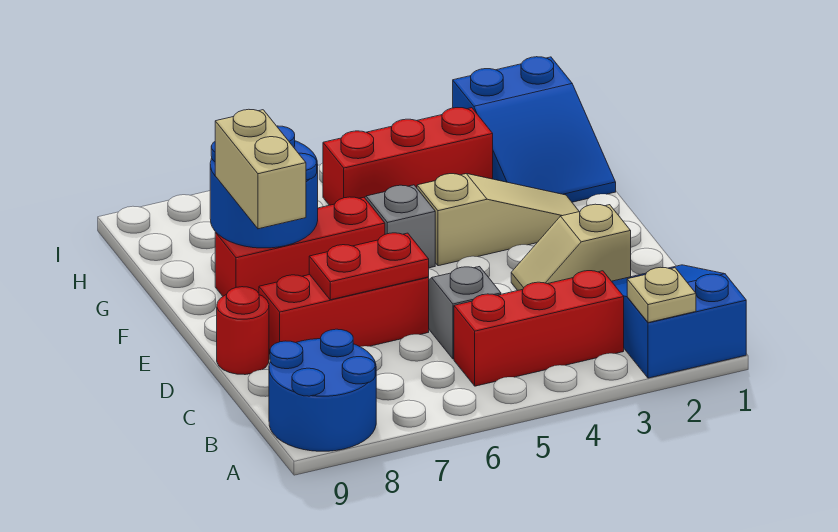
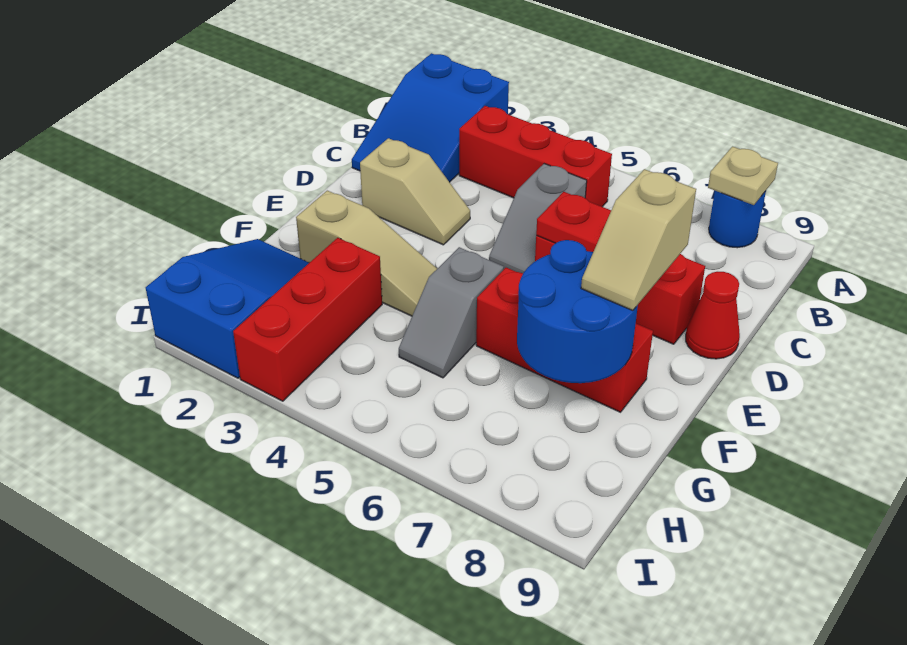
tan 1x1 plate [627,267,696,323] -> tan 1x1 plate moved to [708,147,778,205]
blue 2x2 round brick [269,329,376,451] -> blue 1x1 round brick [709,191,766,248]
red 1x1 round brick [217,287,269,375] -> red 1x1 cone [686,272,740,359]
tan 1x2 brick [215,109,306,229] -> tan 1x2 slope [581,169,696,311]
tan 1x3 slope [417,174,579,266] -> tan 1x3 slope turned to [296,191,437,316]
red 1x3 brick [323,108,493,205] -> red 1x3 brick turned to [233,238,382,401]

